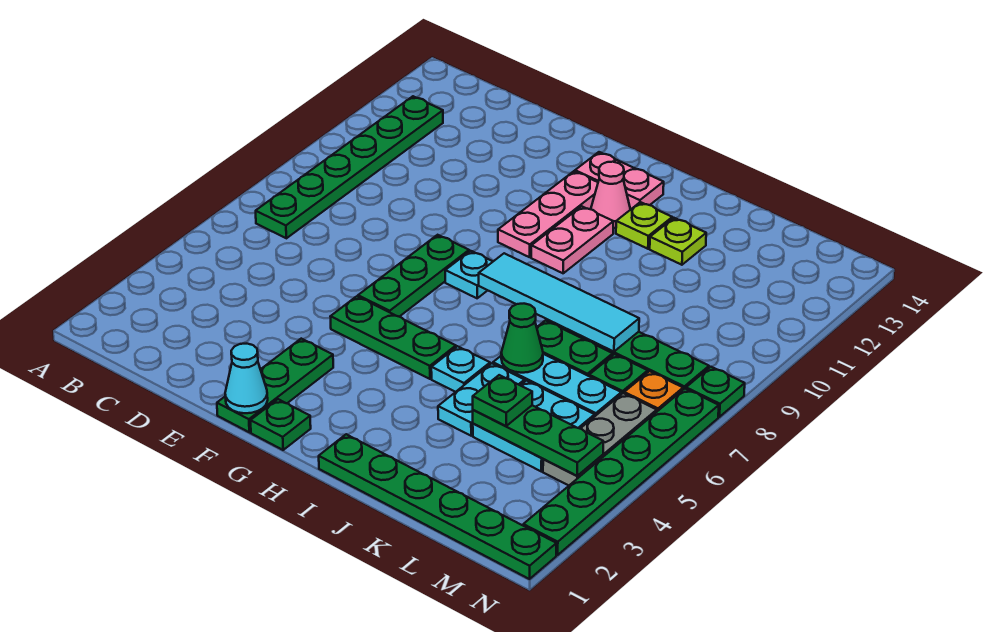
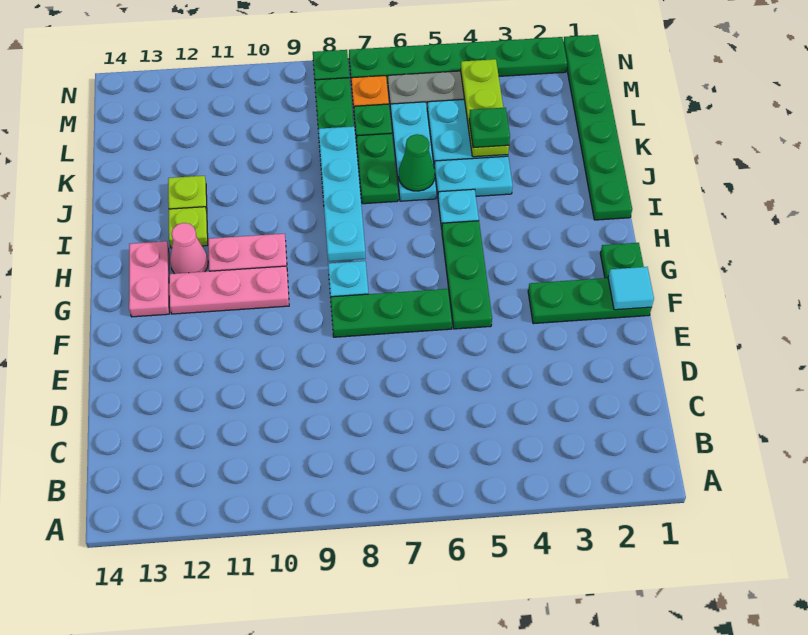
green 1x6 plate [256,96,443,238] -> none
cyan 1x1 cone [225,344,268,413] -> cyan 1x1 tile [608,267,654,310]
cyan 1x4 tile [479,253,639,352] -> cyan 1x4 plate [318,126,366,261]
green 1x3 plate [473,405,603,476] -> lime 1x3 plate [461,59,509,157]

